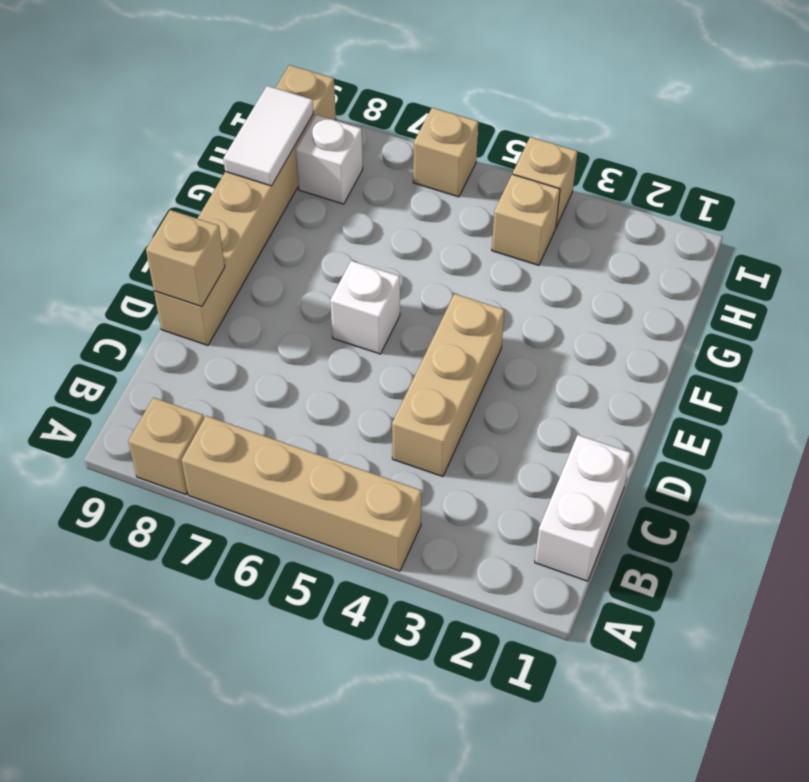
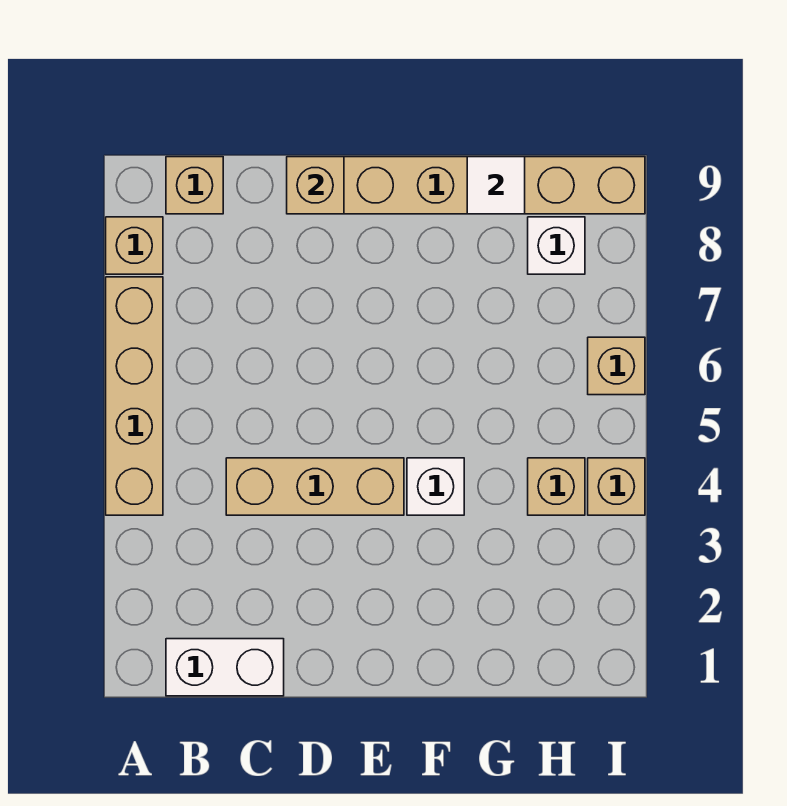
none -> tan 1x1 brick [166,157,223,214]
white 1x1 brick [330,261,400,354] -> white 1x1 brick moved to [407,458,464,515]
white 1x2 tile [223,86,313,186] -> white 1x1 tile [467,157,525,214]

